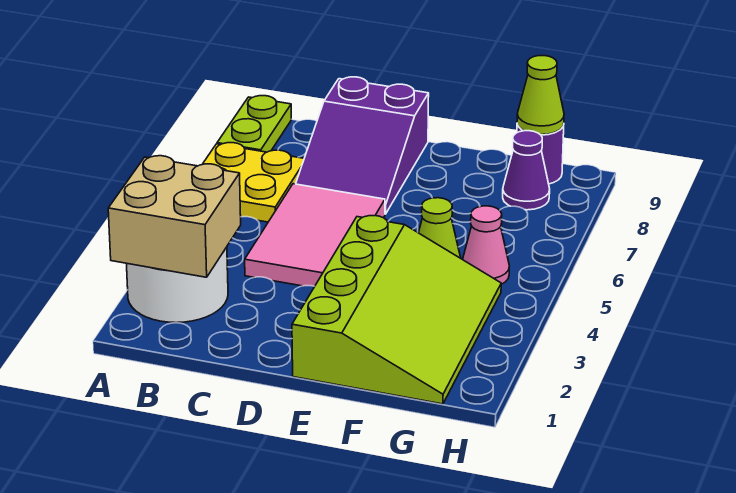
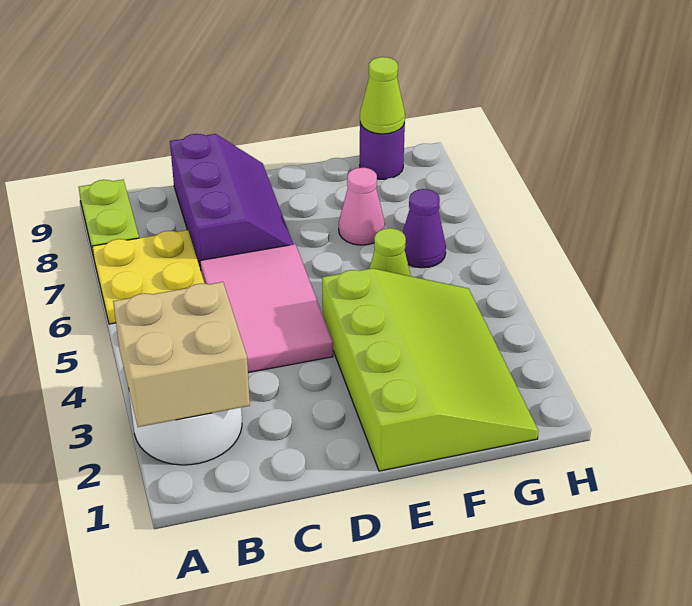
purple 2x3 slope [296,77,429,214] -> purple 2x3 slope turned to [170,134,293,270]
pink 1x1 cone [463,206,509,284] -> pink 1x1 cone moved to [339,168,385,245]
purple 1x1 cone [503,131,550,210] -> purple 1x1 cone moved to [403,189,446,268]

